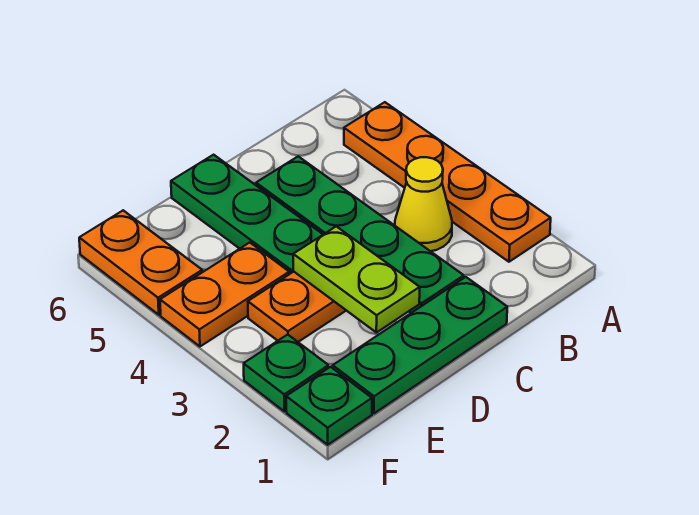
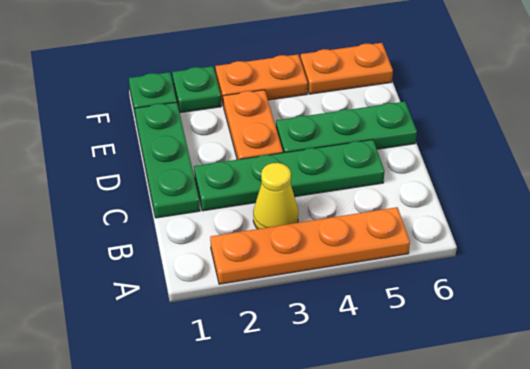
lime 1x2 plate [293,226,420,332] -> none
orange 1x2 plate [160,243,289,346] -> orange 1x2 plate turned to [215,54,308,106]

